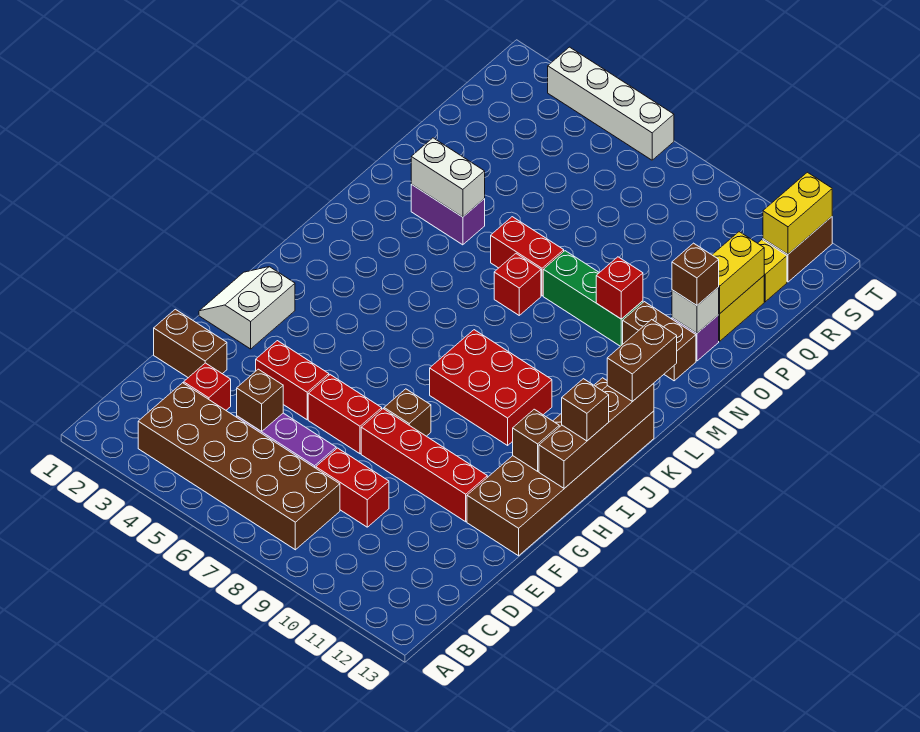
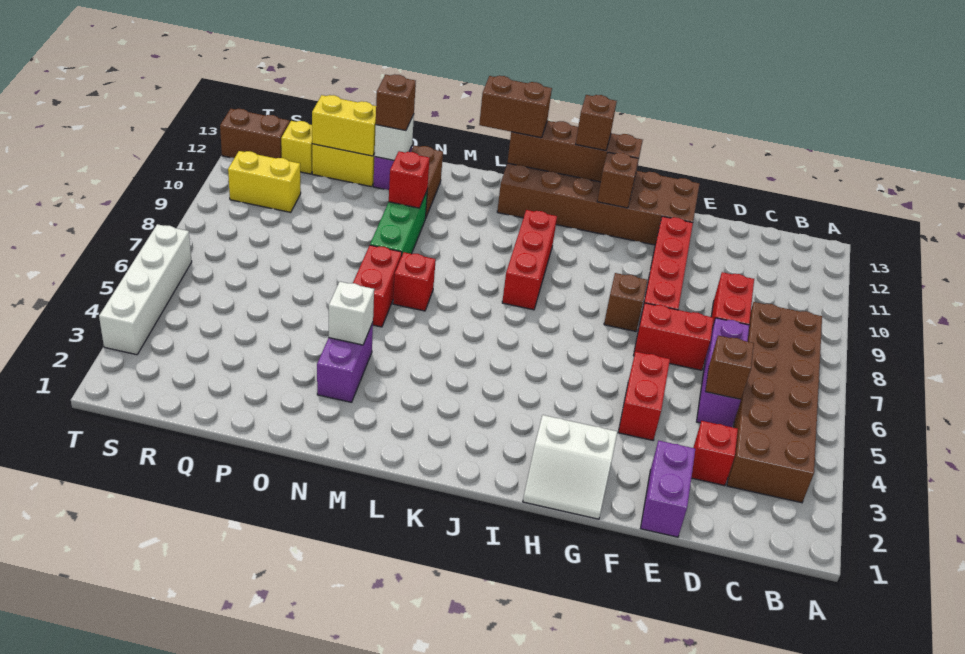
brown 1x2 brick [154,309,227,378] -> purple 1x2 brick [641,441,695,537]
red 1x2 brick [308,375,382,454] -> red 1x2 brick turned to [634,303,714,370]
red 2x3 brick [430,330,552,445] -> red 1x3 brick [502,210,557,310]
white 1x2 brick [411,138,485,217] -> white 1x1 brick [329,282,374,345]
yellow 1x2 brick [763,172,832,254] -> yellow 1x2 brick moved to [228,151,301,212]

